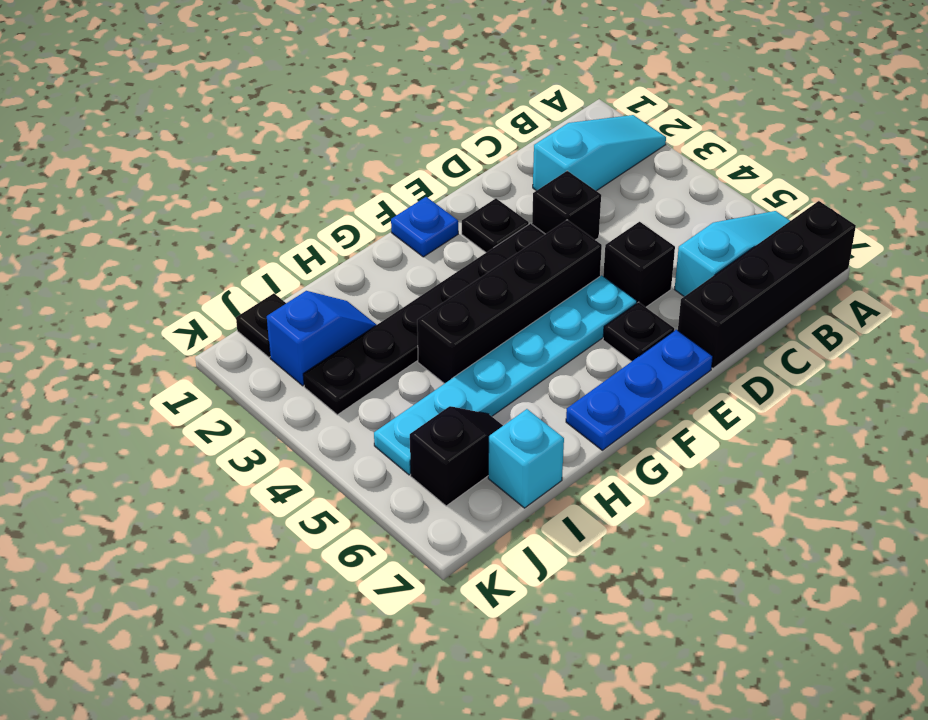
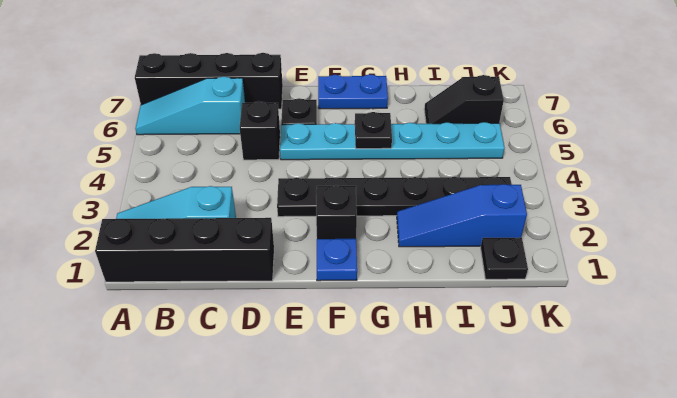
black 1x1 brick [532,171,601,240] -> black 1x1 brick moved to [316,185,357,239]
black 1x1 plate [462,199,529,252] -> black 1x1 plate moved to [355,112,392,149]
black 1x4 brick [417,220,602,384] -> black 1x4 brick moved to [95,218,274,282]
blue 1x3 plate [566,330,713,450] -> blue 1x2 plate [318,74,388,109]
blue 1x2 slope [267,291,377,386] -> blue 1x3 slope [397,184,527,247]
cyan 1x1 brick [488,409,564,508] -> none

